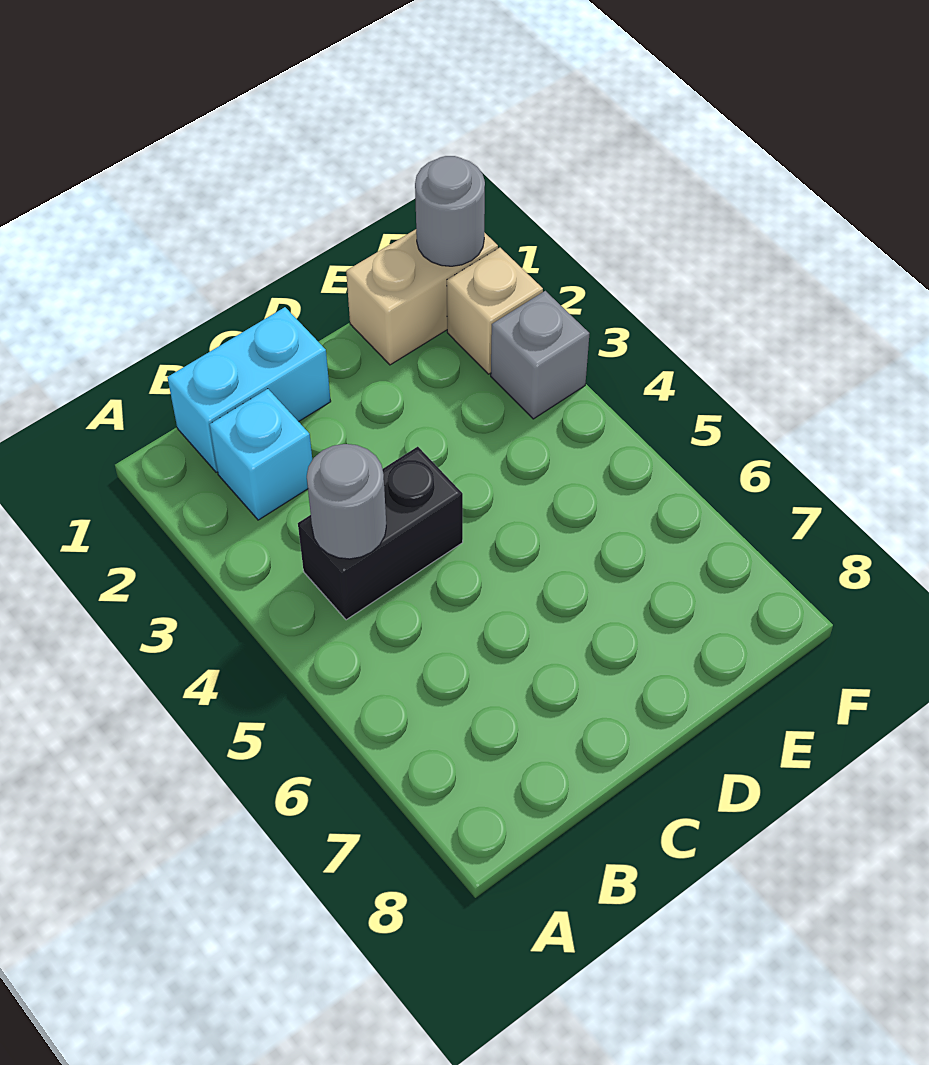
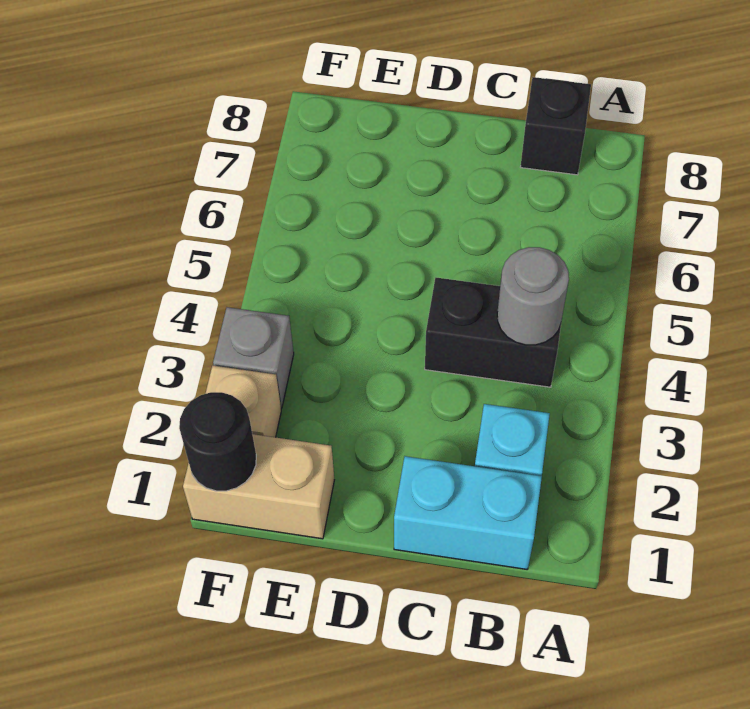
none -> black 1x1 brick [521,77,591,175]
grey 1x1 round brick [415,156,485,266] -> black 1x1 round brick [179,392,256,491]

